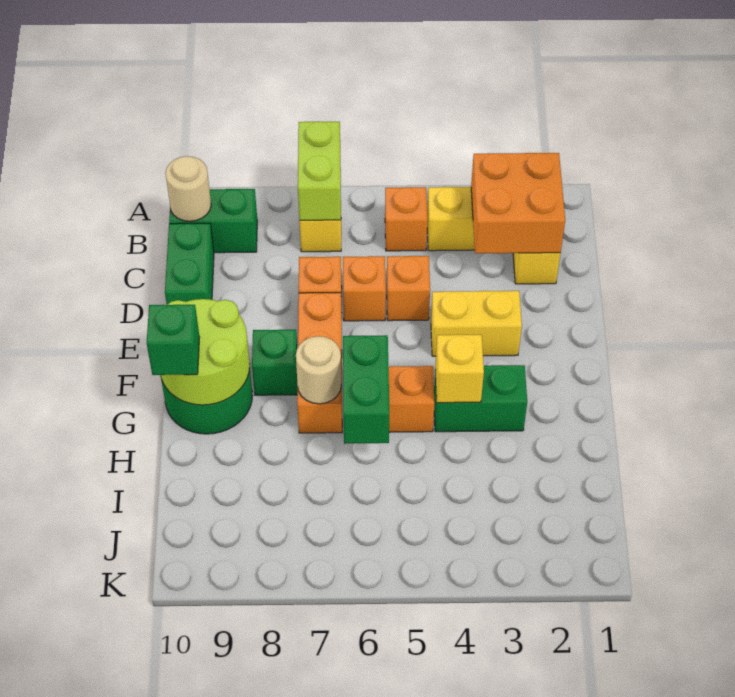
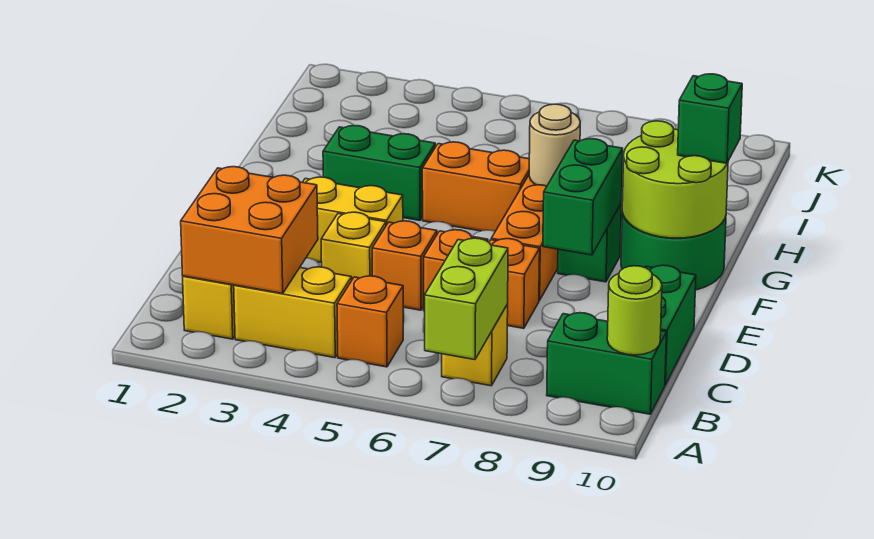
tan 1x1 round brick [165,156,211,221] -> lime 1x1 round brick [607,266,662,355]
yellow 1x1 brick [435,335,484,403] -> yellow 1x1 brick moved to [321,212,386,279]
green 1x2 brick [343,335,389,444] -> green 1x2 brick moved to [543,139,623,255]

